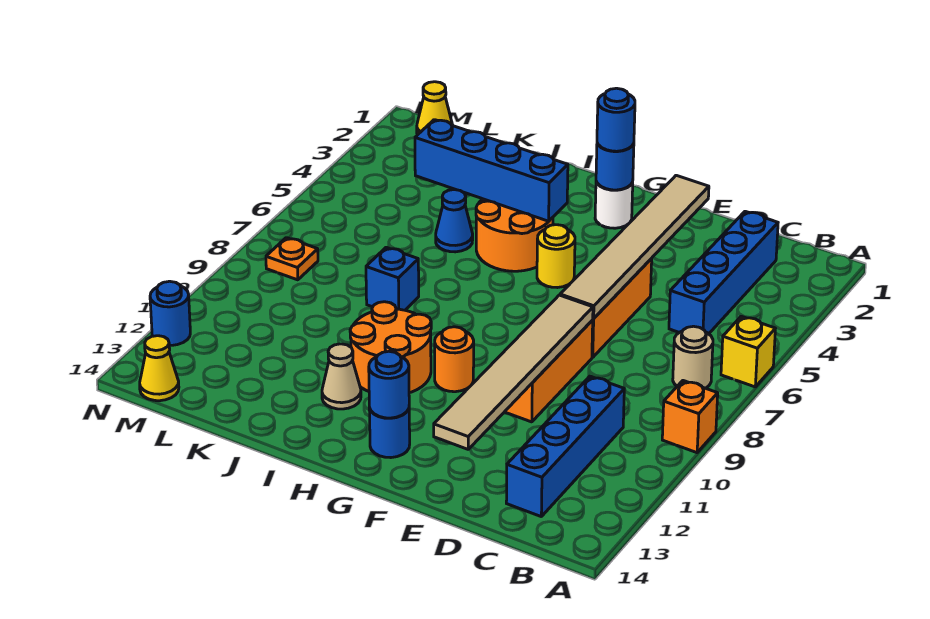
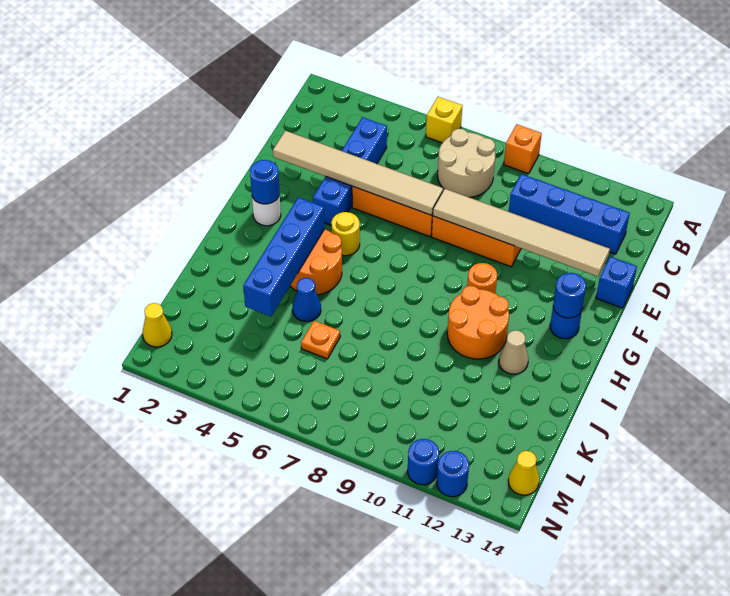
tan 1x1 round brick [673,326,713,388] -> tan 2x2 round brick [438,129,495,197]
blue 1x4 brick [669,211,778,334] -> blue 1x4 brick turned to [313,117,387,226]
blue 1x1 round brick [597,88,635,151] -> blue 1x1 round brick moved to [408,439,439,485]
blue 1x1 brick [366,247,419,310] -> blue 1x1 brick moved to [596,257,637,308]
orange 1x1 plate [266,238,318,280] -> orange 1x1 plate moved to [301,321,340,359]

